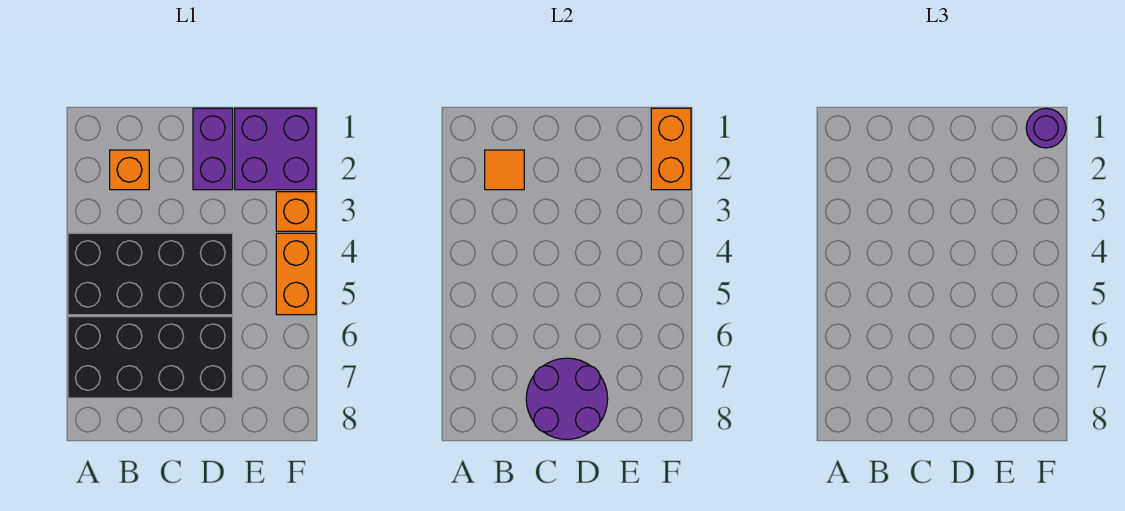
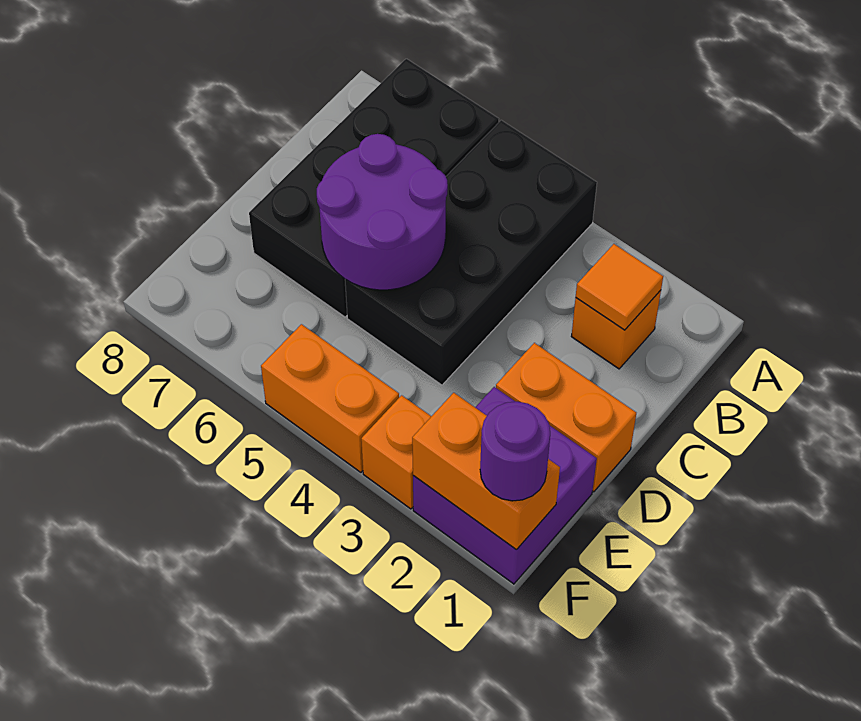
purple 2x2 round brick [526,358,608,439] -> purple 2x2 round brick moved to [317,134,448,290]
purple 1x2 brick [193,108,233,190] -> orange 1x2 brick [496,343,636,492]

